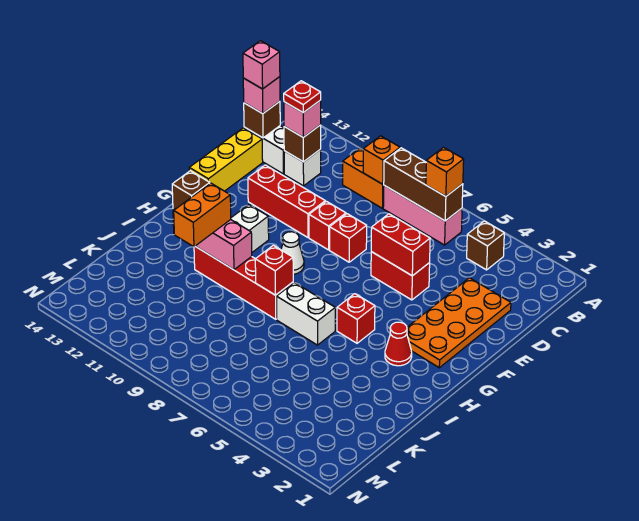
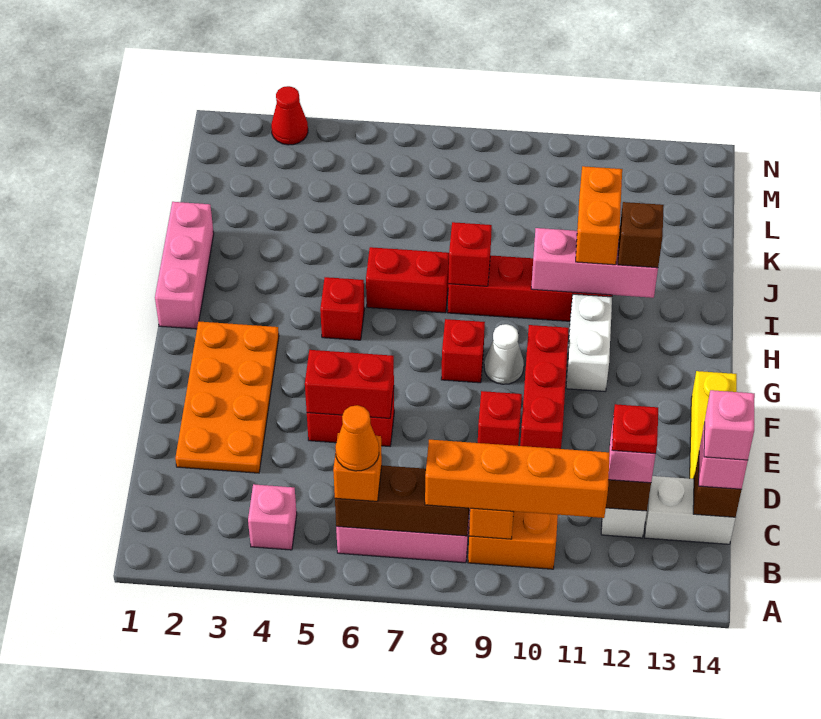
brown 1x1 brick [467,221,504,270] -> pink 1x1 brick [248,484,297,550]
none -> orange 1x1 cone [335,405,379,471]
none -> orange 1x4 brick [425,440,610,518]
red 1x1 brick [330,214,367,262] -> red 1x1 brick moved to [441,319,485,383]
red 1x3 brick [248,165,325,237] -> red 1x3 brick turned to [520,325,569,449]
none -> pink 1x3 brick [155,202,214,329]
red 1x1 cone [385,322,412,366] -> red 1x1 cone moved to [271,86,308,145]
white 1x2 brick [277,283,335,345] -> red 1x2 brick [366,247,449,313]

